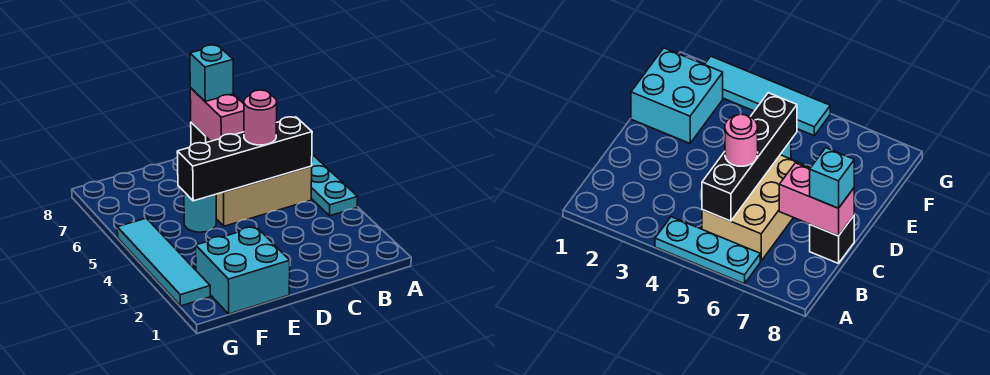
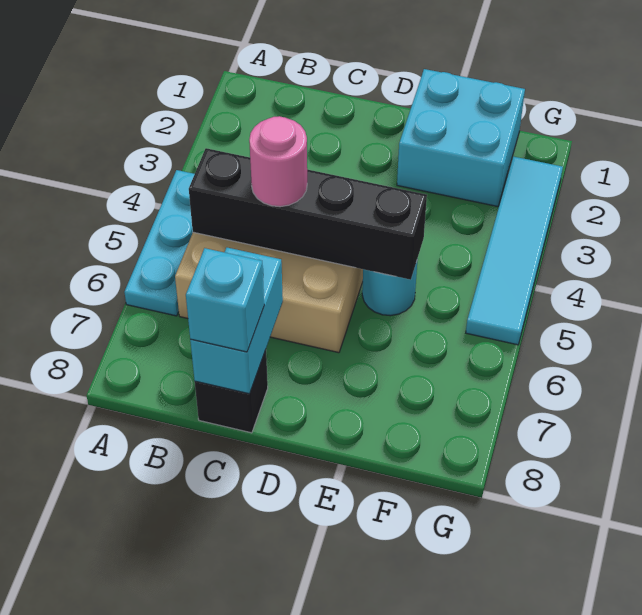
pink 1x2 brick [190,88,244,141] -> cyan 1x2 brick [190,248,283,394]

